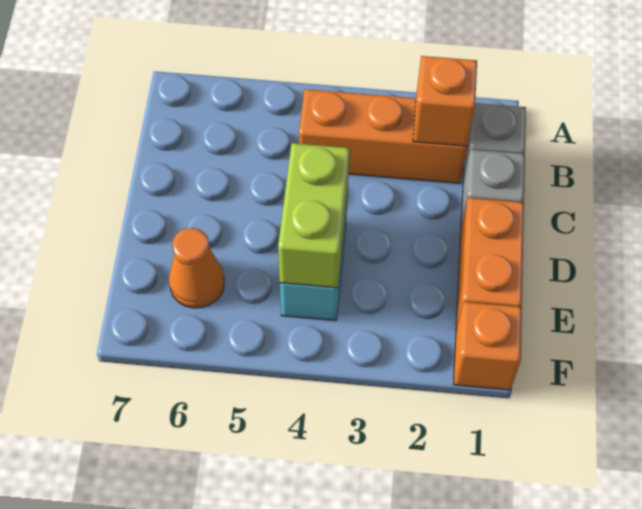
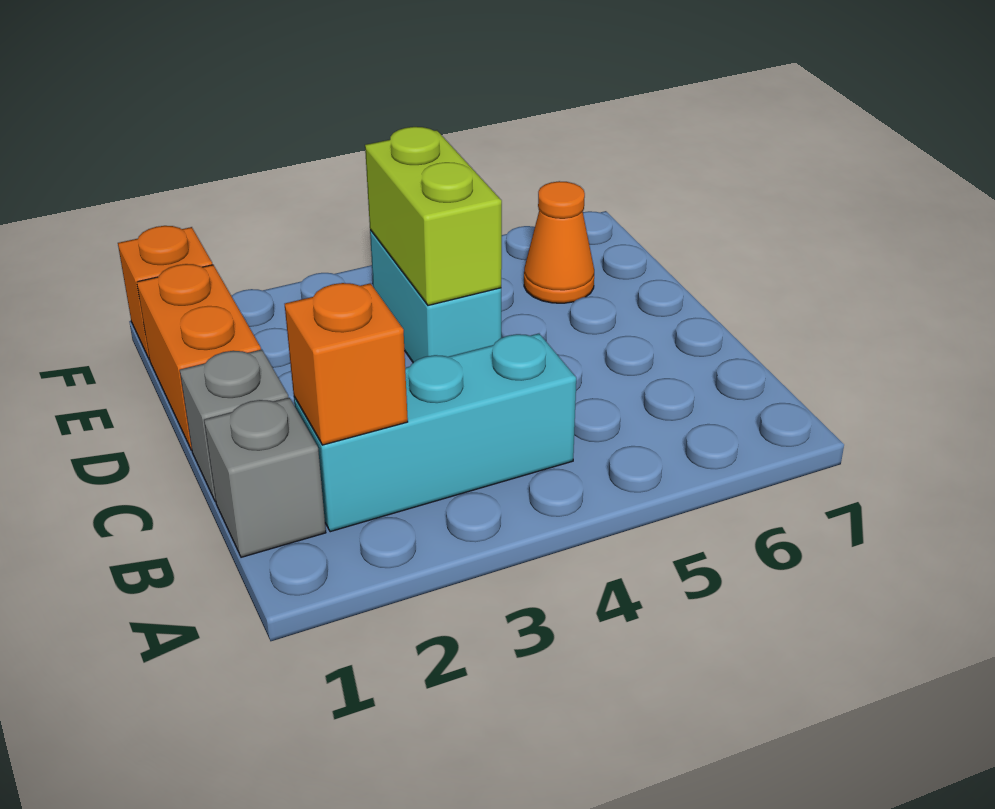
orange 1x3 brick [299,89,467,183] -> cyan 1x3 brick [294,334,576,532]

